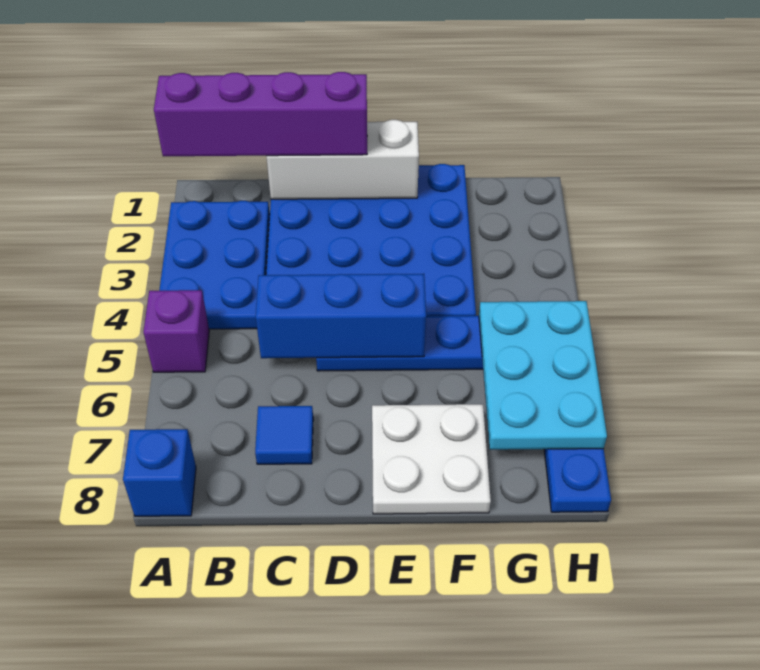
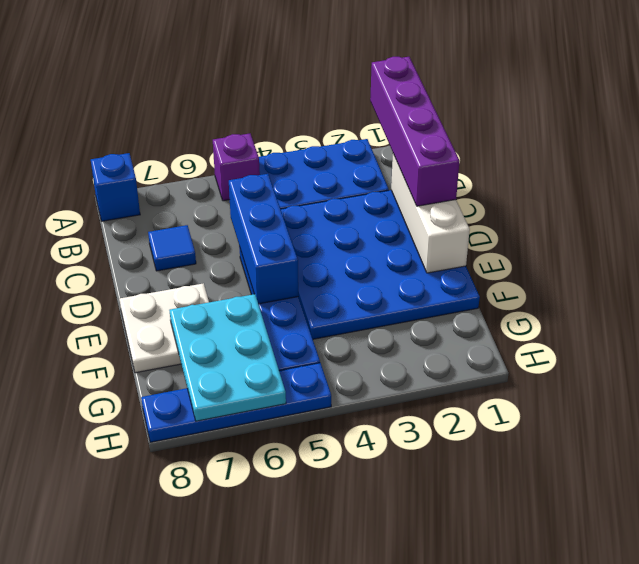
cyan 2x3 plate [479,301,607,450] -> cyan 2x3 plate turned to [170,294,286,421]

